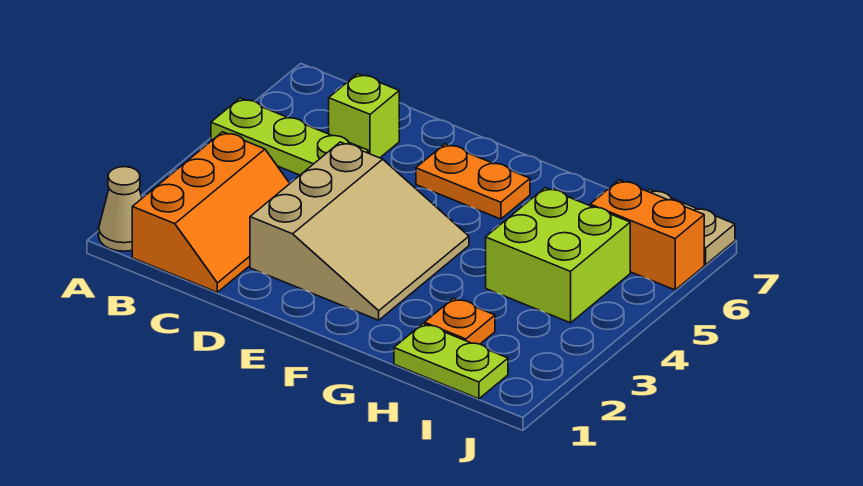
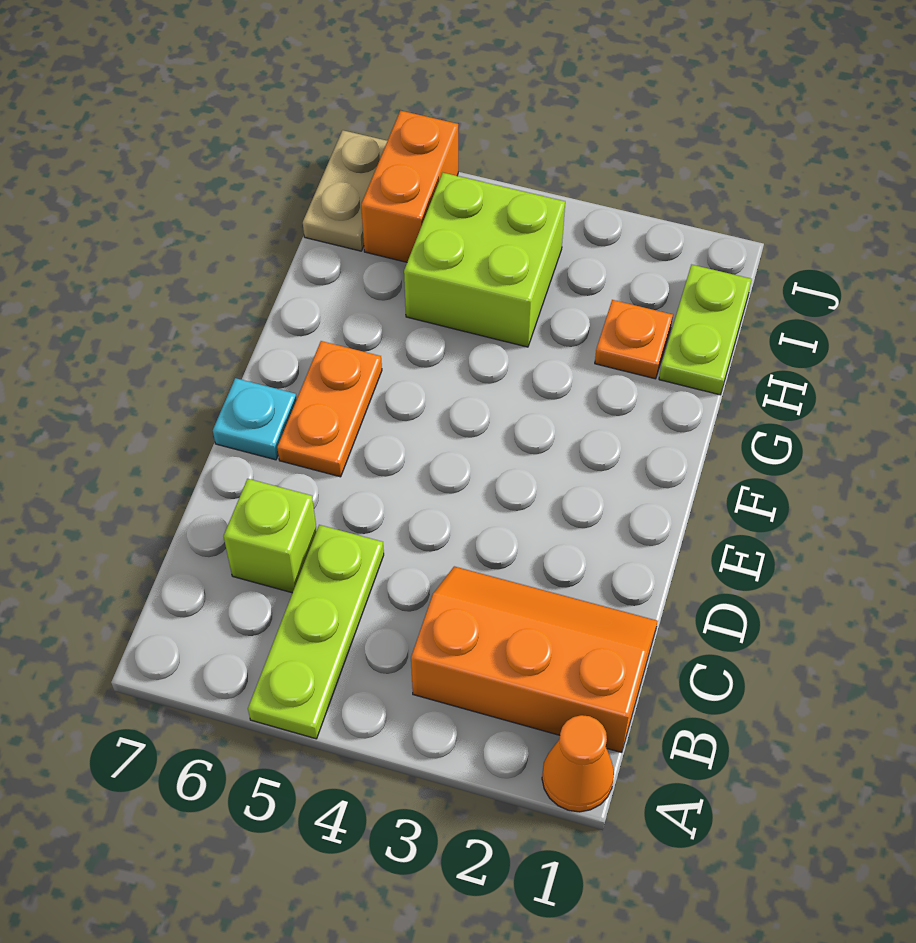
tan 1x1 cone [99,167,142,251] -> orange 1x1 cone [542,715,614,812]
tan 3x3 slope [250,142,469,320] -> none
none -> cyan 1x1 plate [213,378,297,460]

